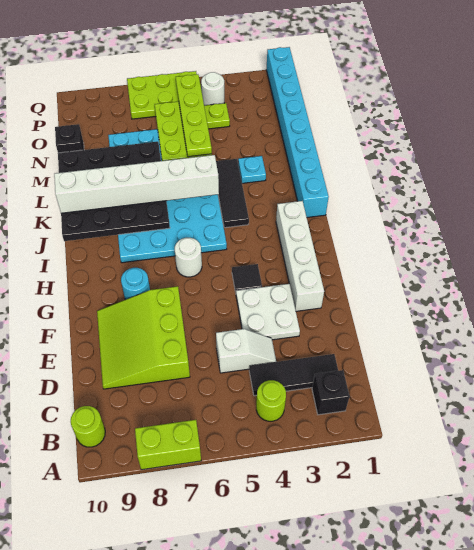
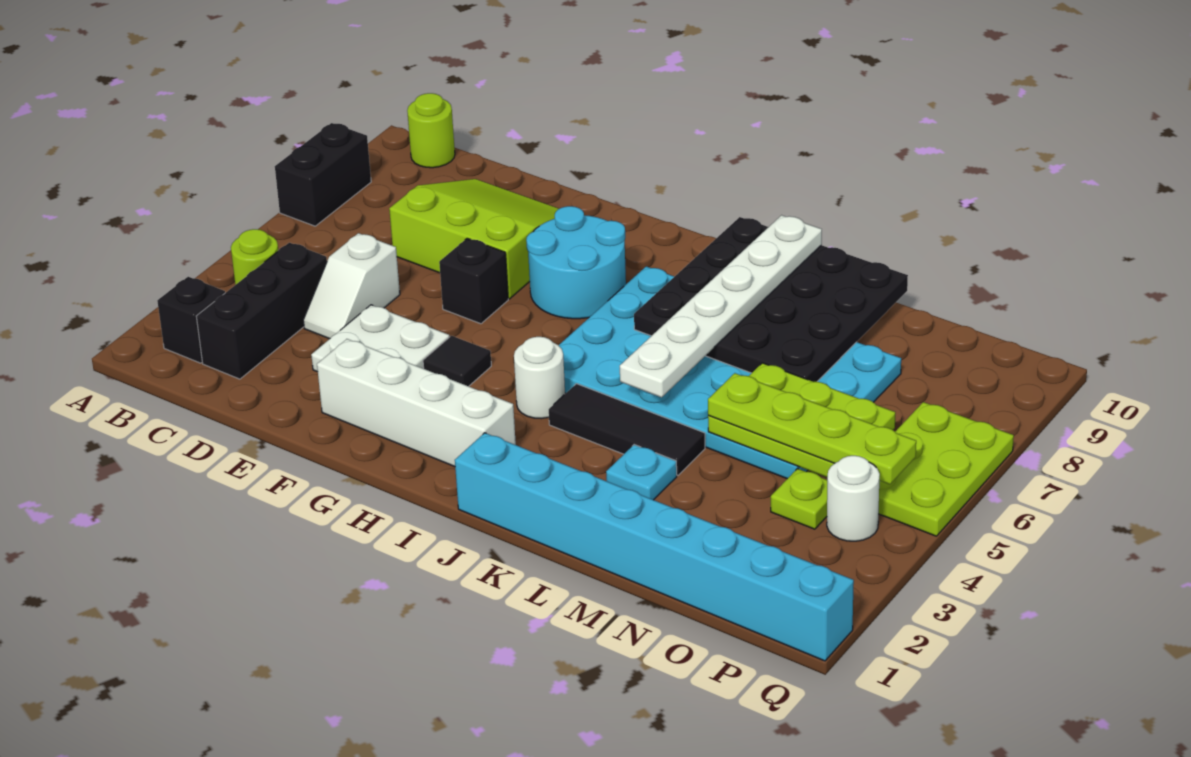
lime 1x2 brick [135,420,201,470] -> black 1x2 brick [275,123,371,226]
black 1x3 tile [249,354,338,396] -> black 1x3 brick [196,243,327,379]
cyan 1x1 round brick [121,268,150,300] -> cyan 2x2 round brick [526,206,626,319]
white 1x1 round brick [175,238,202,277] -> white 1x1 round brick moved to [514,337,565,419]
white 1x6 brick [54,155,219,213] -> white 1x6 plate [620,215,822,397]
black 1x1 brick [55,124,84,153] -> black 1x1 brick moved to [439,238,508,324]

